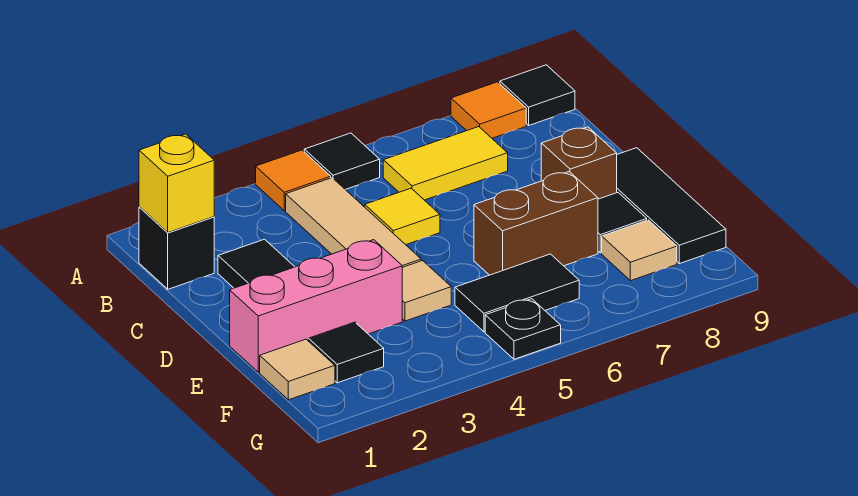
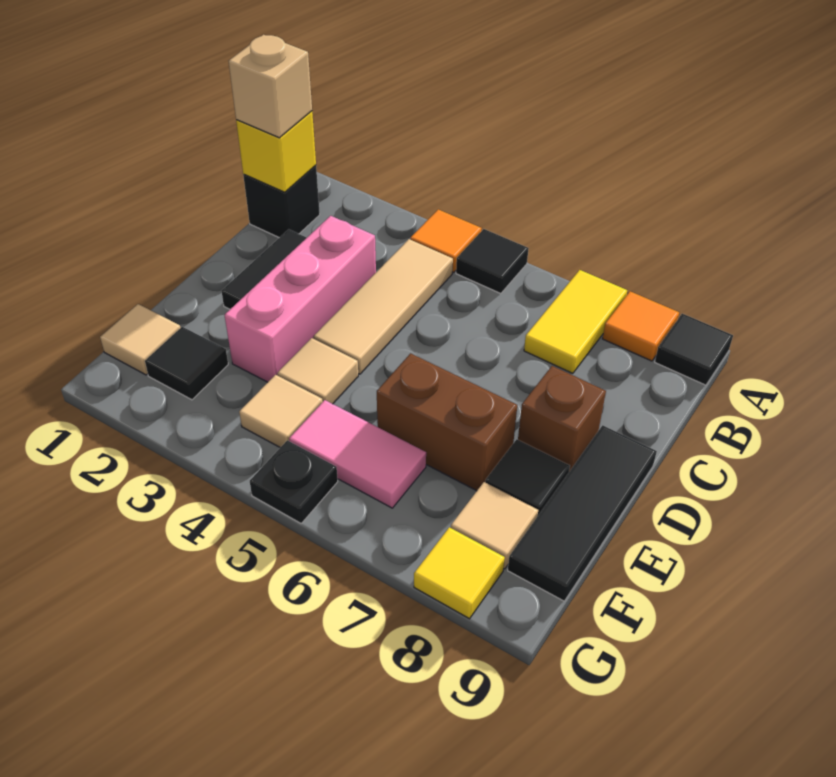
none -> tan 1x1 brick [229,35,312,138]
yellow 1x2 tile [383,127,508,200] -> yellow 1x2 tile turned to [524,270,627,373]
yellow 1x1 tile [365,188,440,245] -> yellow 1x1 tile moved to [414,527,505,619]
pink 1x3 brick [230,240,402,372] -> pink 1x3 brick turned to [225,216,376,382]
none -> tan 1x1 tile [239,375,323,447]
black 1x2 tile [455,254,579,332] -> pink 1x2 tile [289,400,426,508]

